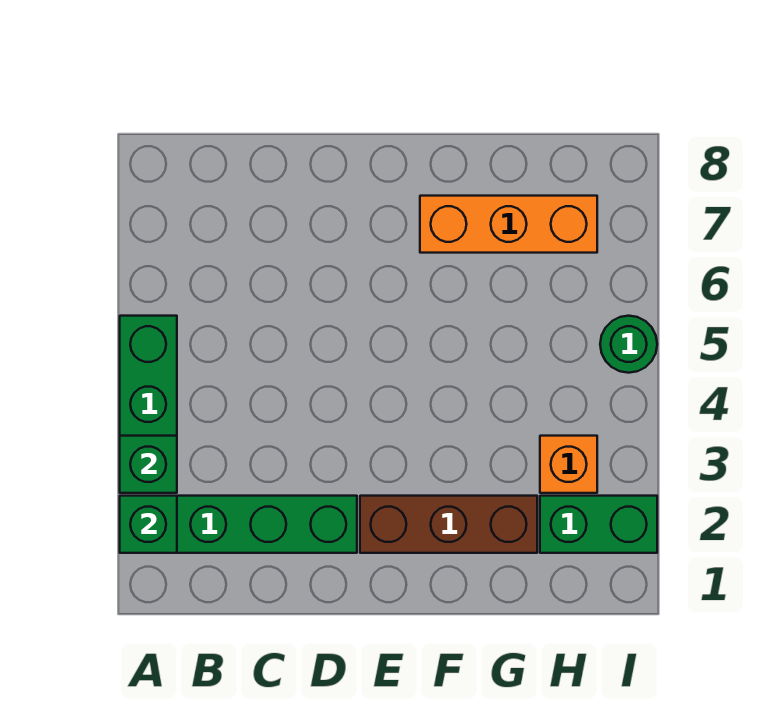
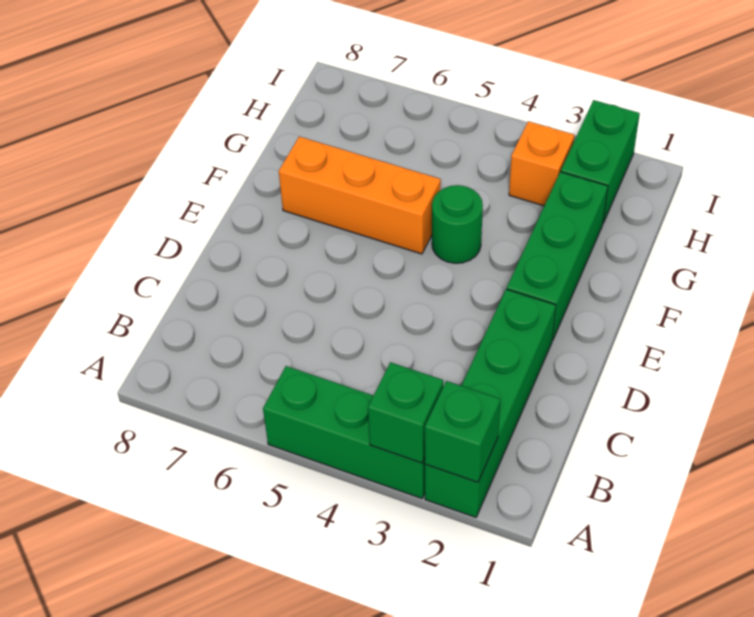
brown 1x3 brick [360,496,537,553] -> green 1x3 brick [507,172,608,341]
orange 1x3 brick [420,196,597,253] -> orange 1x3 brick turned to [279,137,441,254]
green 1x1 round brick [600,316,657,373] -> green 1x1 round brick moved to [432,185,483,263]

